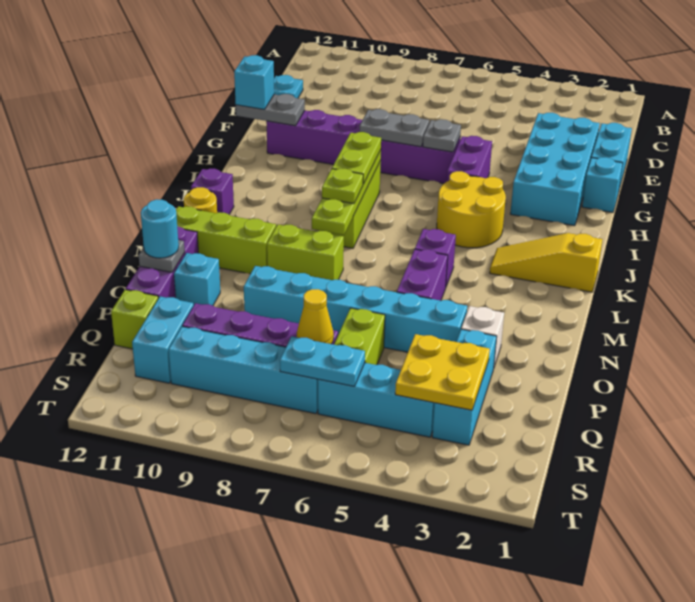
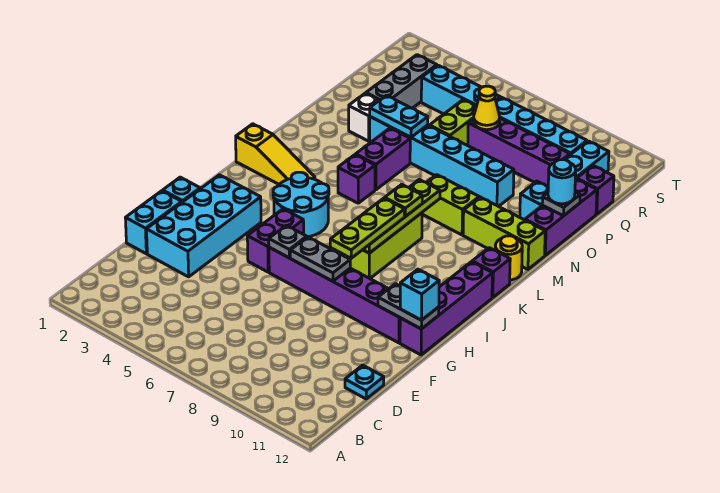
none -> purple 1x4 brick [400,262,493,355]
yellow 2x2 round brick [437,171,506,248] -> cyan 2x2 round brick [273,172,329,237]
lime 1x2 plate [332,132,381,184] -> lime 1x3 plate [330,198,405,258]
cyan 1x3 brick [432,329,497,445] -> grey 1x3 brick [366,55,437,108]
yellow 2x2 plate [395,334,490,410] -> none
lime 1x1 brick [111,290,158,349] -> purple 1x1 brick [577,166,614,214]
cyan 1x2 plate [280,336,365,386] -> cyan 1x2 plate moved to [370,95,428,137]

